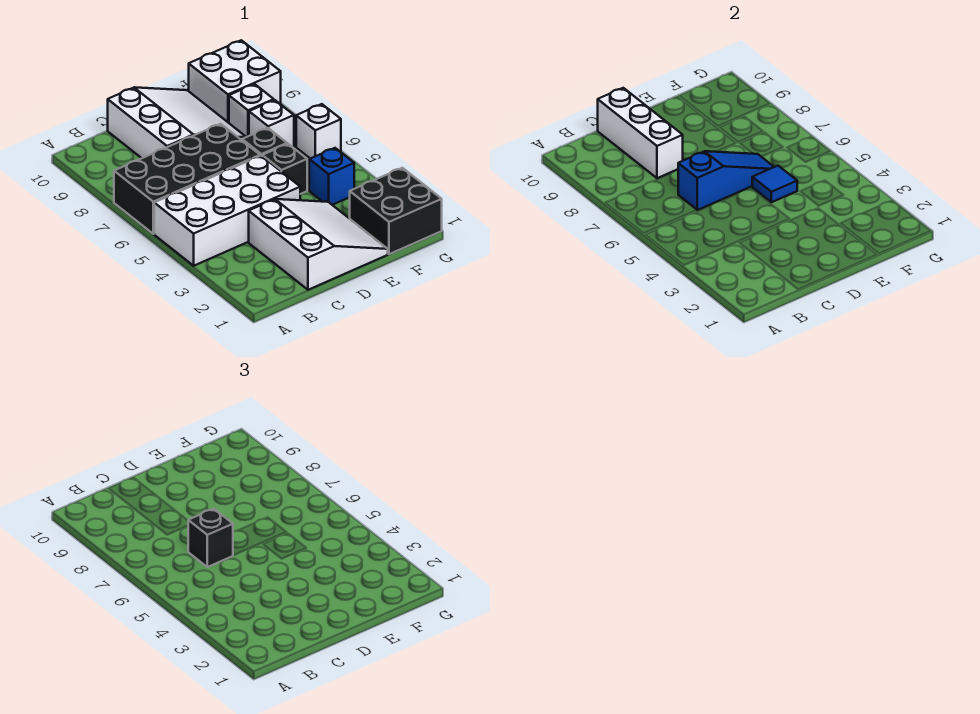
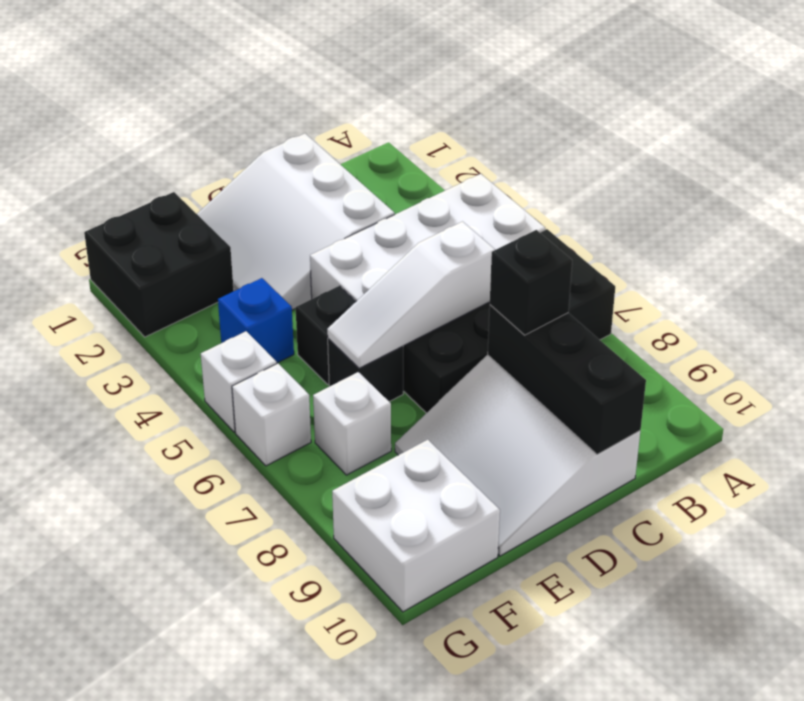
blue 1x3 slope [678,151,774,210] -> white 1x3 slope [327,222,495,368]
black 1x1 brick [188,509,233,567] -> black 1x1 brick moved to [490,230,572,335]
white 1x3 brick [598,88,683,178] -> black 1x3 brick [488,305,646,454]
blue 1x1 tile [752,166,797,202] -> none
white 1x1 brick [229,84,274,137] -> white 1x1 brick moved to [201,331,277,432]

